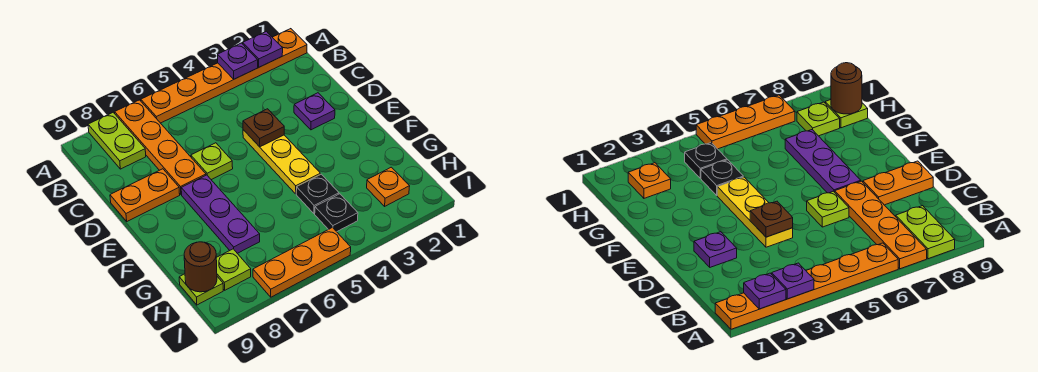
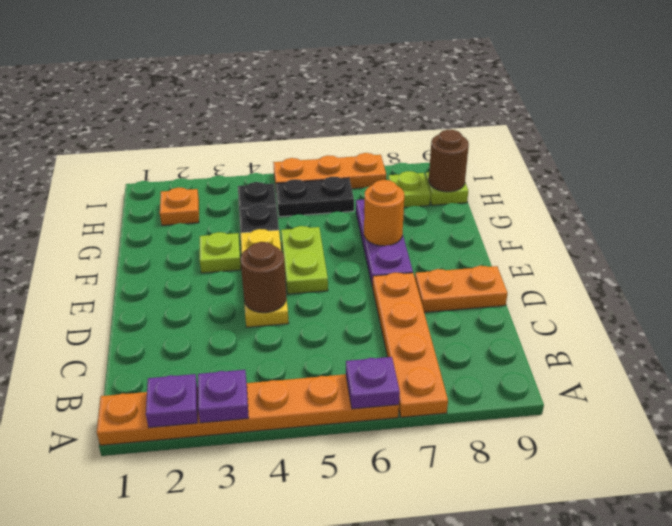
lime 1x2 plate [88,112,146,169] -> lime 1x2 plate moved to [281,226,328,294]
purple 1x1 plate [294,93,335,130] -> purple 1x1 plate moved to [346,357,400,409]
brown 1x1 plate [243,109,284,147] -> brown 1x1 round brick [240,242,286,313]
lime 1x1 plate [191,143,233,180] -> lime 1x1 plate moved to [200,232,241,273]
none -> orange 1x1 round brick [364,180,404,246]
none -> black 1x2 plate [276,177,354,217]

